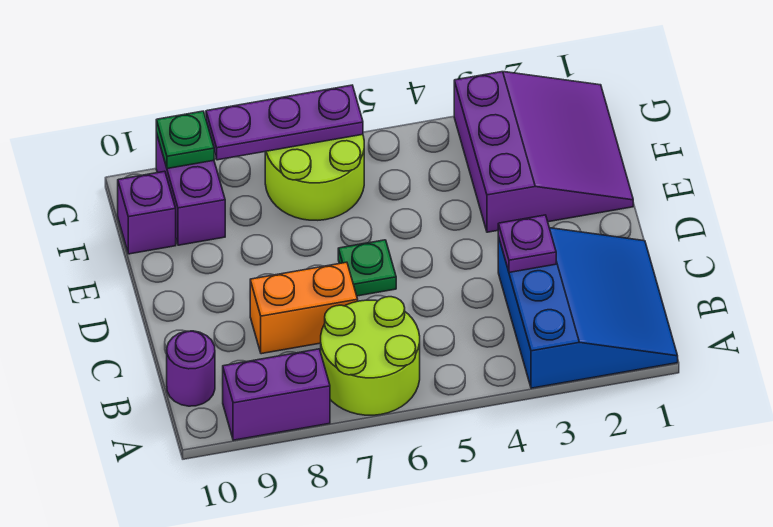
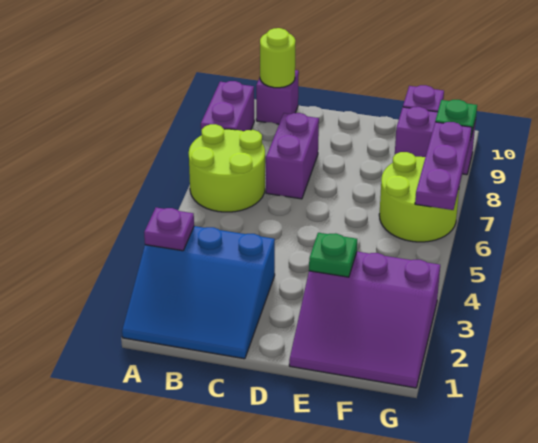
purple 1x1 round brick [167,331,215,406] -> purple 1x1 brick [256,70,299,124]
none -> lime 1x1 round brick [260,28,296,88]
purple 1x1 plate [498,215,556,272] -> purple 1x1 plate moved to [144,208,194,251]
orange 1x2 brick [250,262,358,354] -> purple 1x2 brick [266,113,319,199]
green 1x1 plate [338,240,396,296] -> green 1x1 plate moved to [309,233,357,277]

